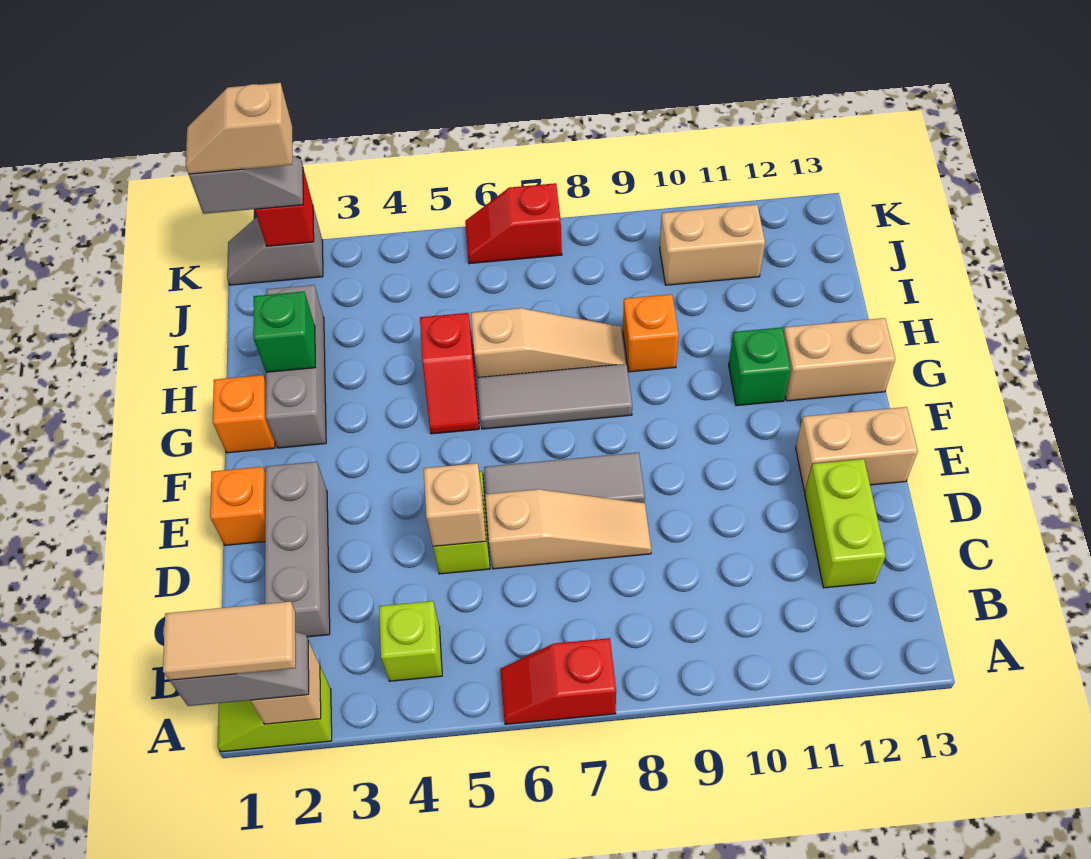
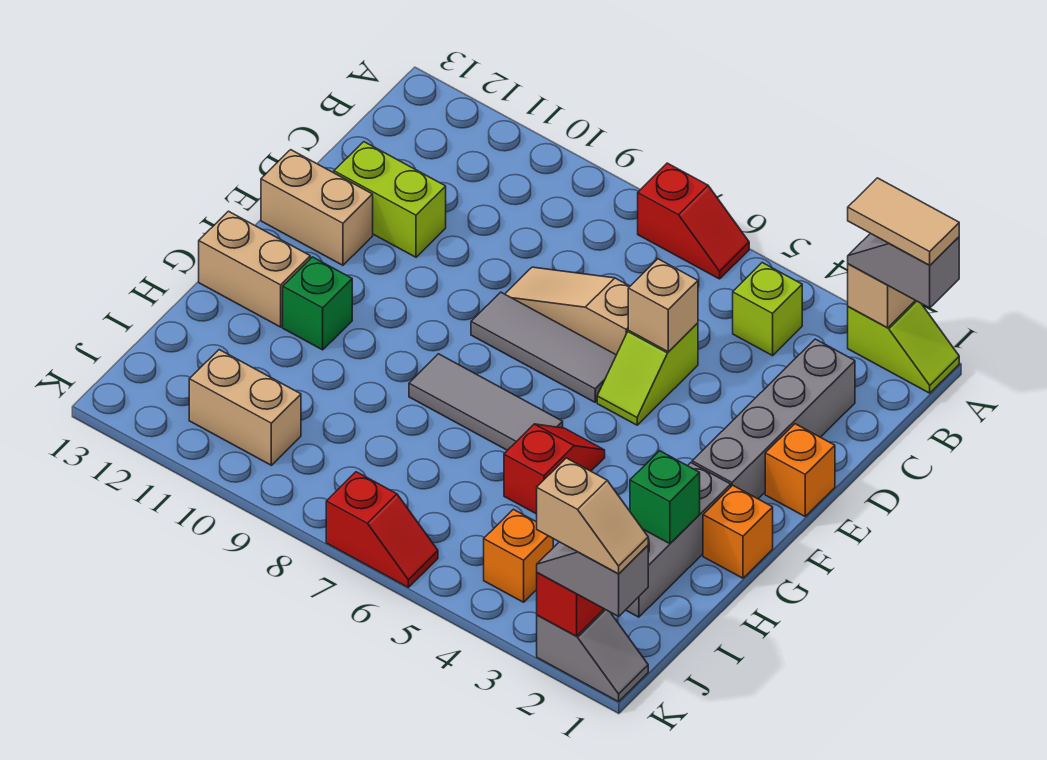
grey 1x3 brick [265,462,330,637] -> grey 1x4 brick [692,339,855,499]
lime 1x2 brick [805,459,886,588] -> lime 1x2 brick turned to [334,142,446,257]
tan 1x3 slope [471,308,626,378] -> none
orange 1x1 brick [623,294,679,372] -> orange 1x1 brick moved to [484,509,553,602]

